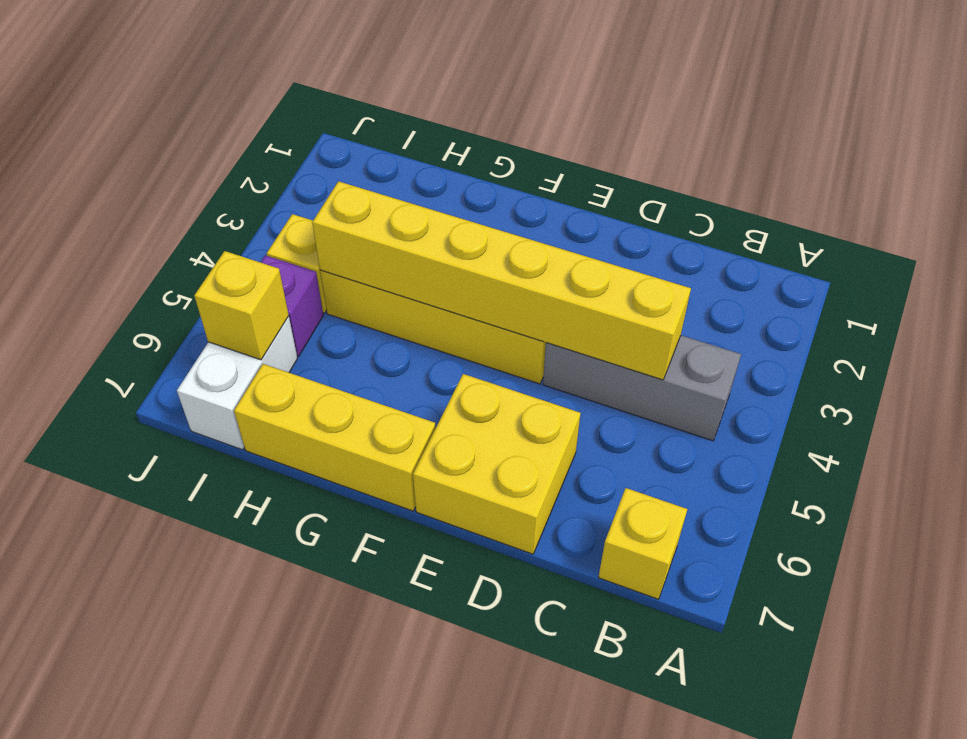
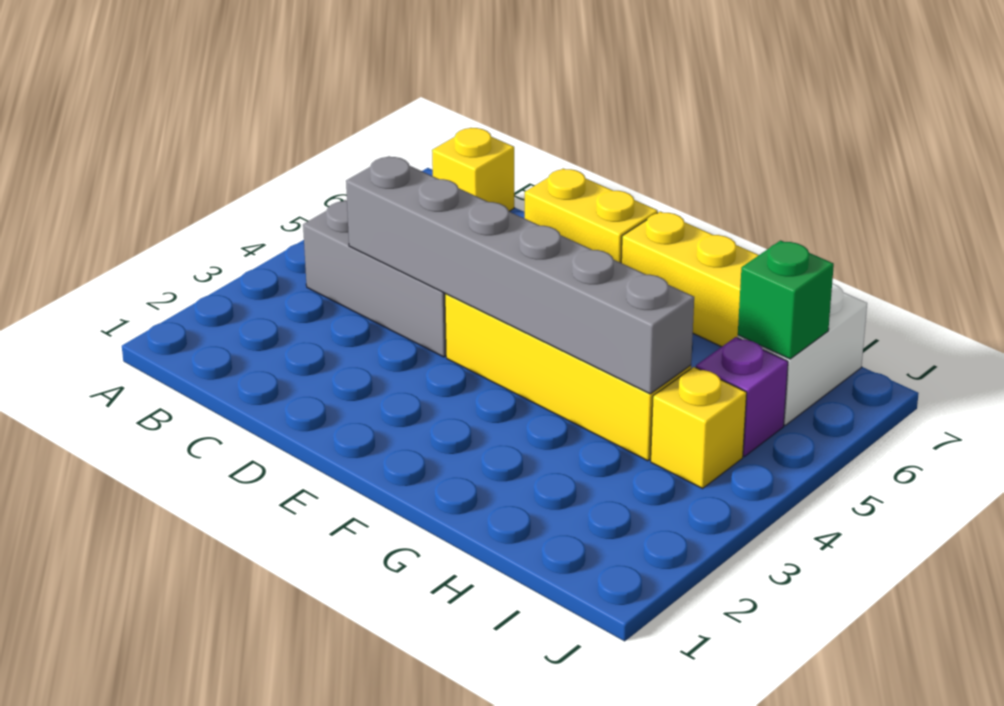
yellow 1x6 brick [312,181,691,380] -> grey 1x6 brick [346,156,694,394]
yellow 2x2 brick [413,374,581,554] -> yellow 1x2 brick [525,169,658,263]
yellow 1x1 brick [194,251,289,360] -> green 1x1 brick [738,240,834,359]

